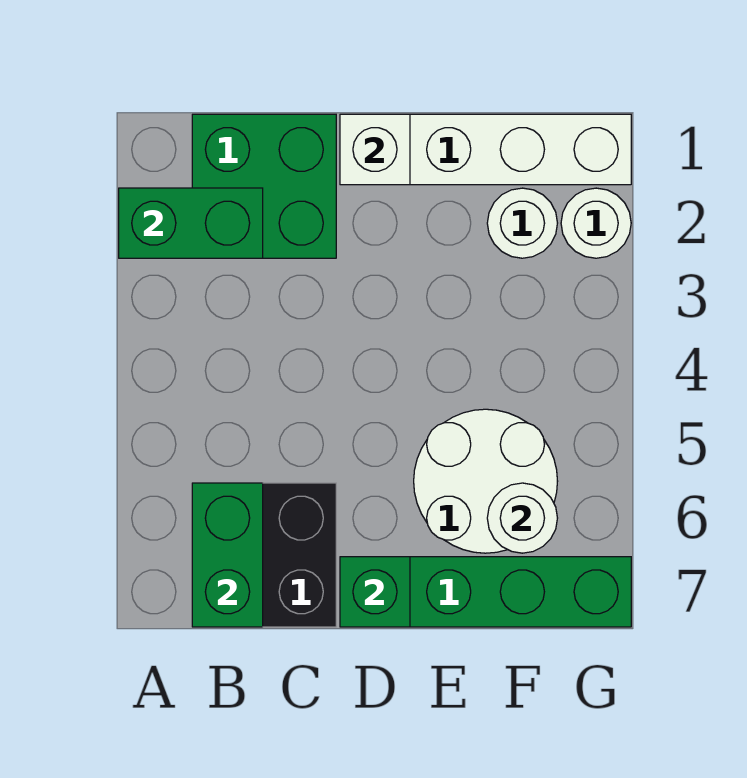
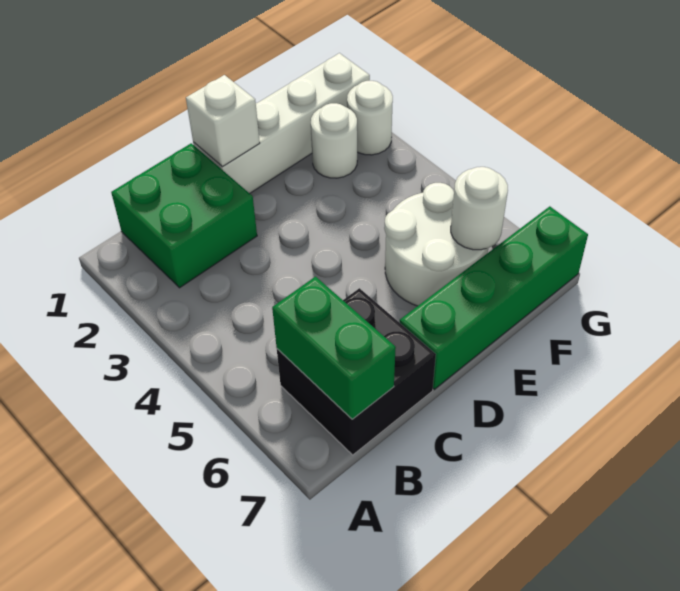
green 1x2 brick [119,188,263,258] -> none
green 1x1 brick [340,557,410,627] -> none

